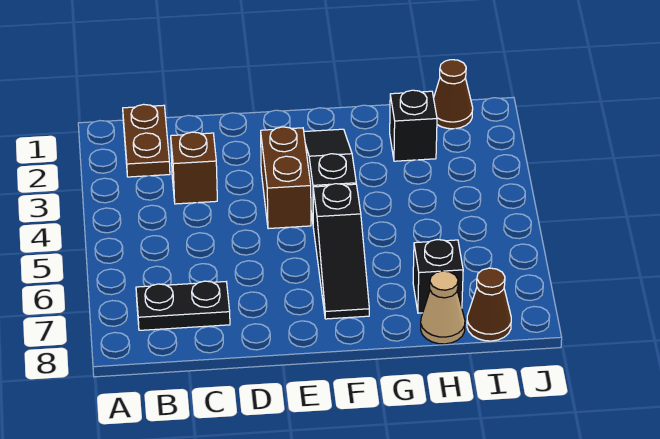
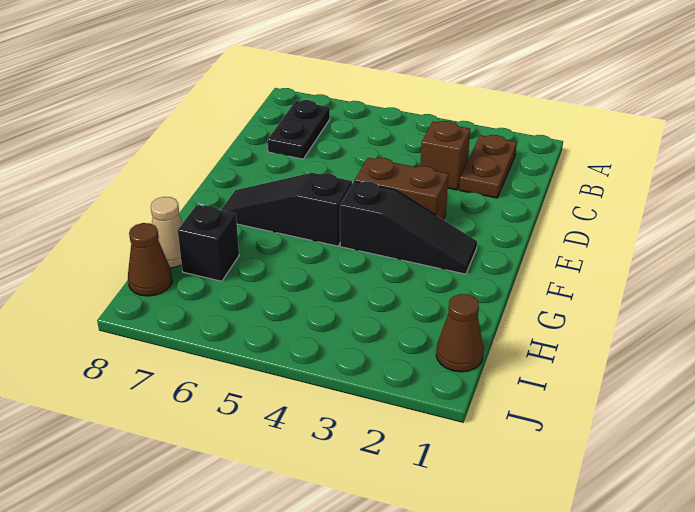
brown 1x2 plate [123,104,170,177] -> brown 1x2 plate turned to [459,135,517,198]
black 1x1 brick [390,90,437,161] -> none

